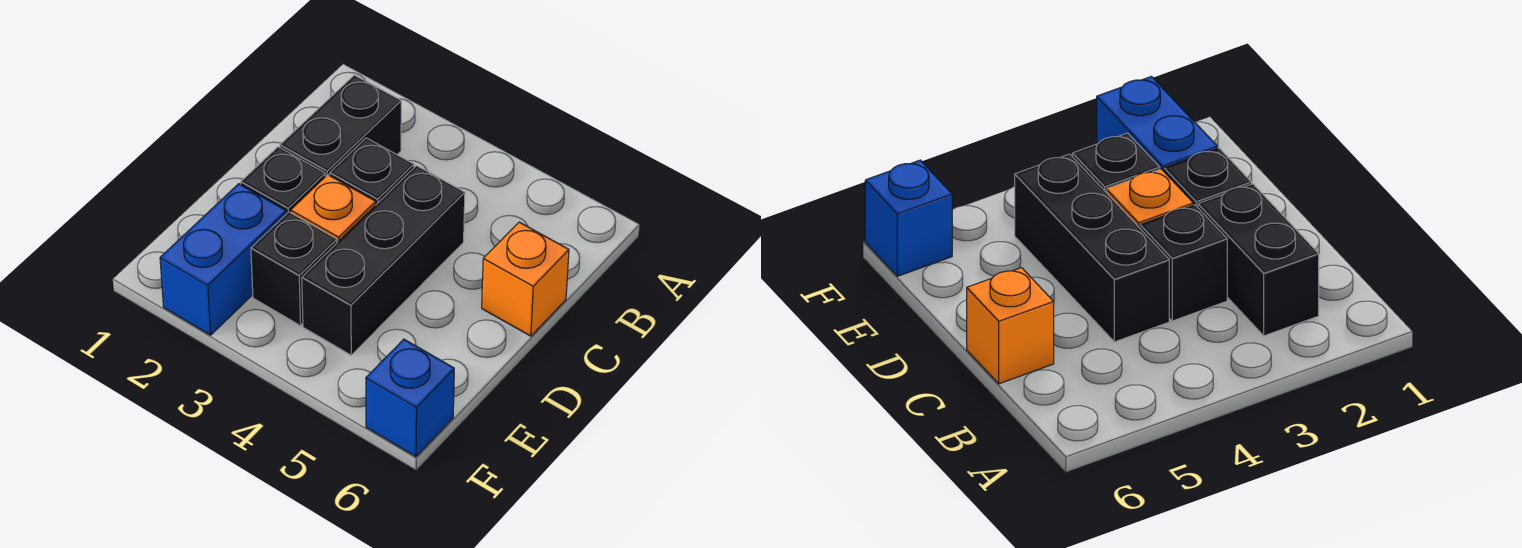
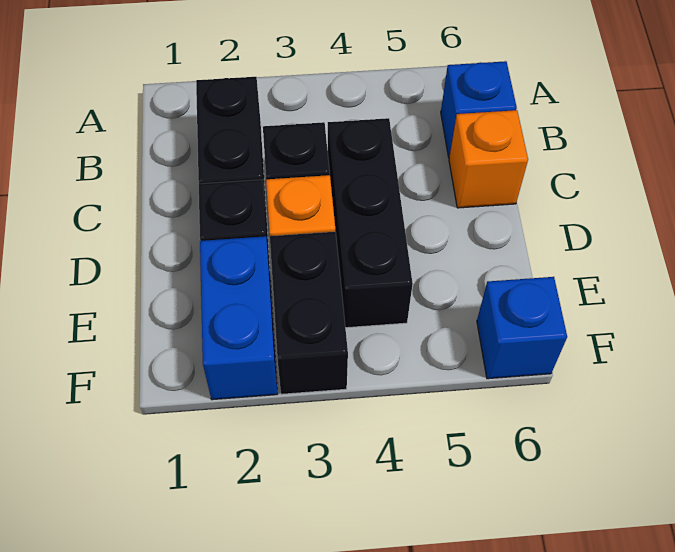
none -> blue 1x1 brick [441,61,517,157]
black 1x1 brick [251,212,337,326] -> black 1x2 brick [270,232,348,394]

